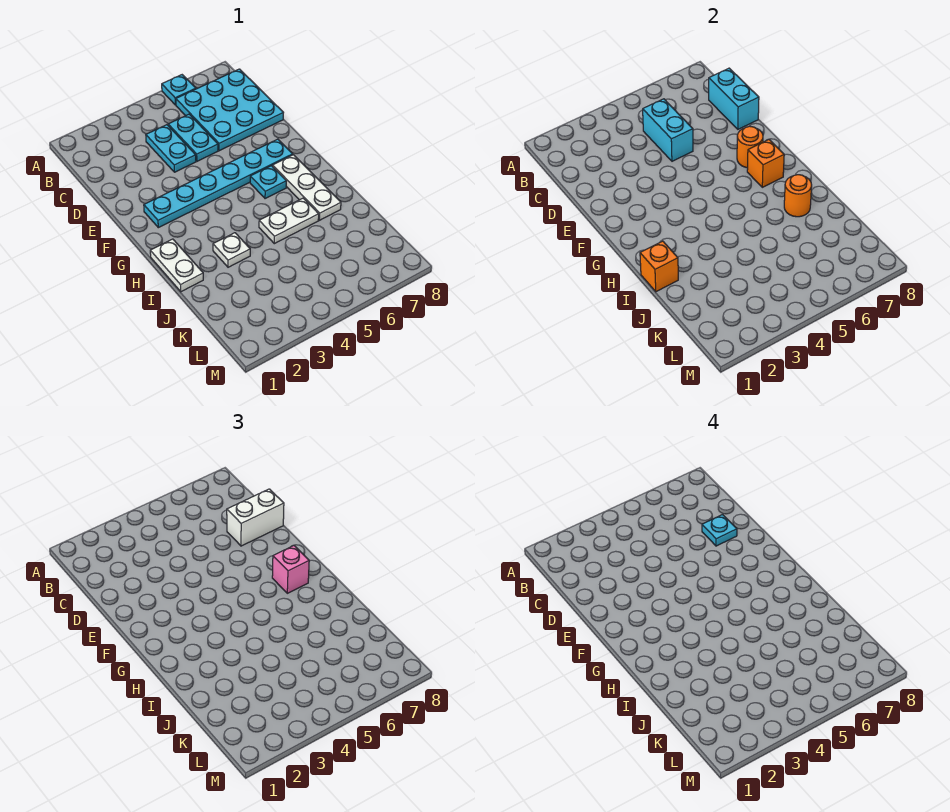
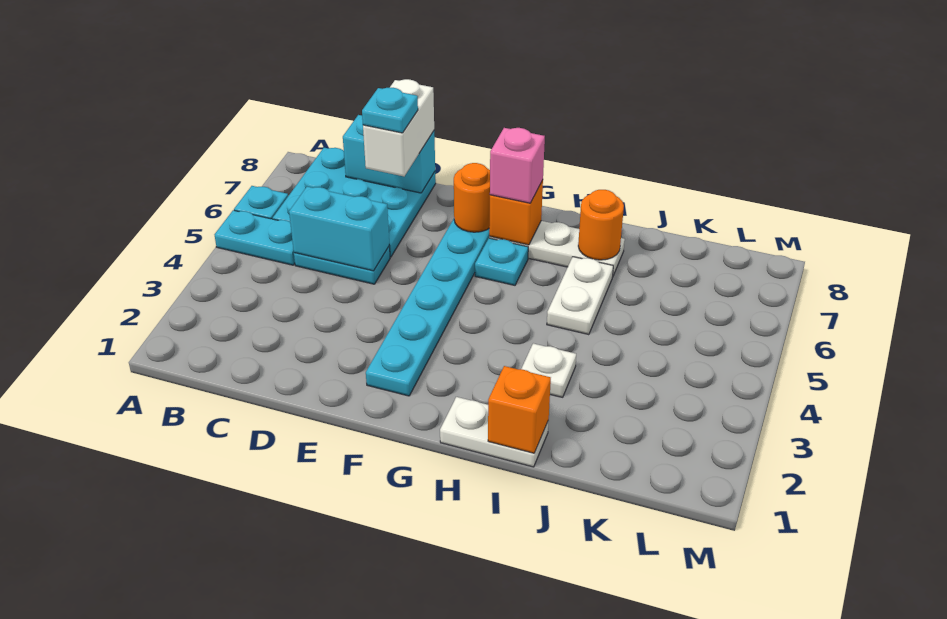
cyan 1x2 plate [146,125,196,172] -> cyan 1x2 plate moved to [215,210,295,265]

